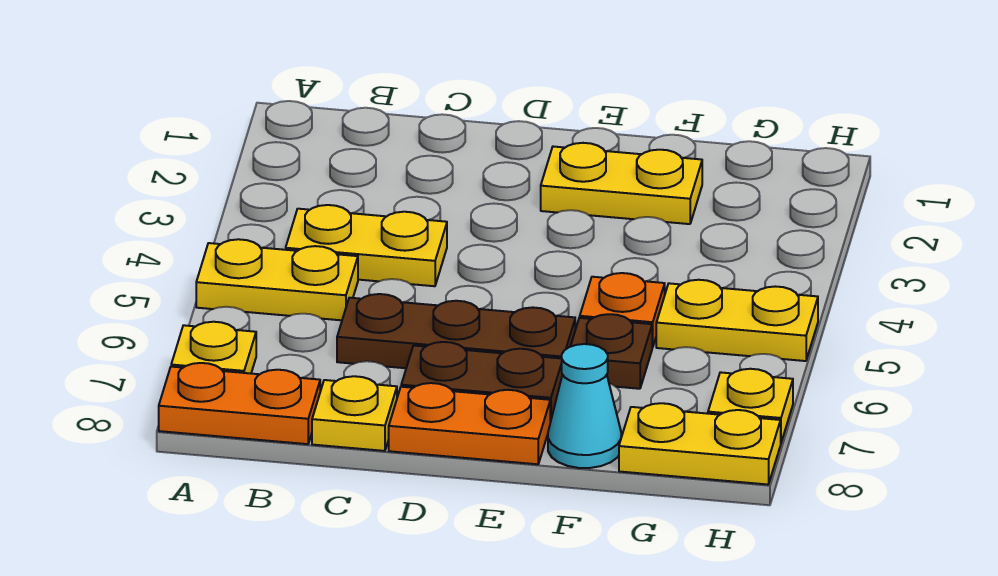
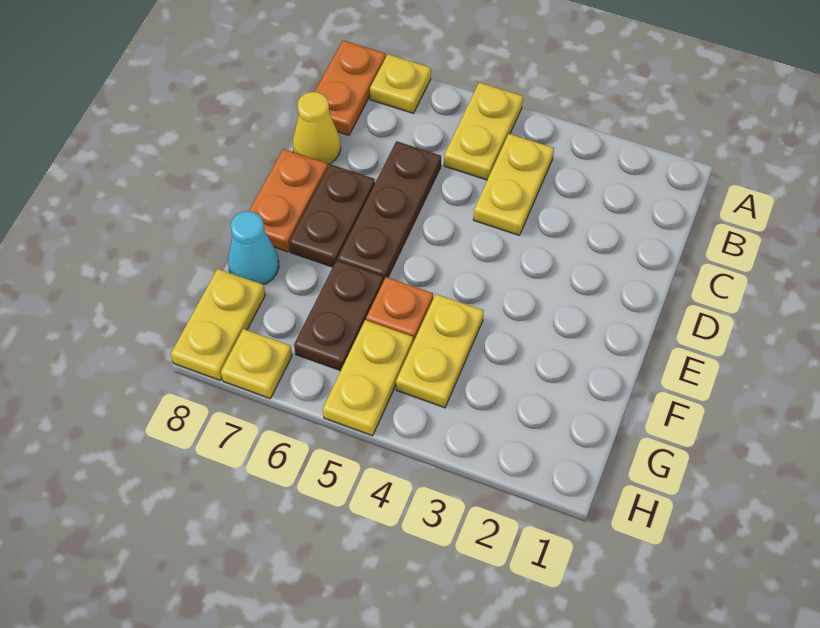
yellow 1x1 plate [312,376,397,451] -> yellow 1x1 cone [293,92,341,165]
yellow 1x2 plate [541,143,702,224] -> yellow 1x2 plate moved to [396,294,484,408]
brown 1x1 plate [570,314,652,389] -> brown 1x2 plate [294,260,383,371]

